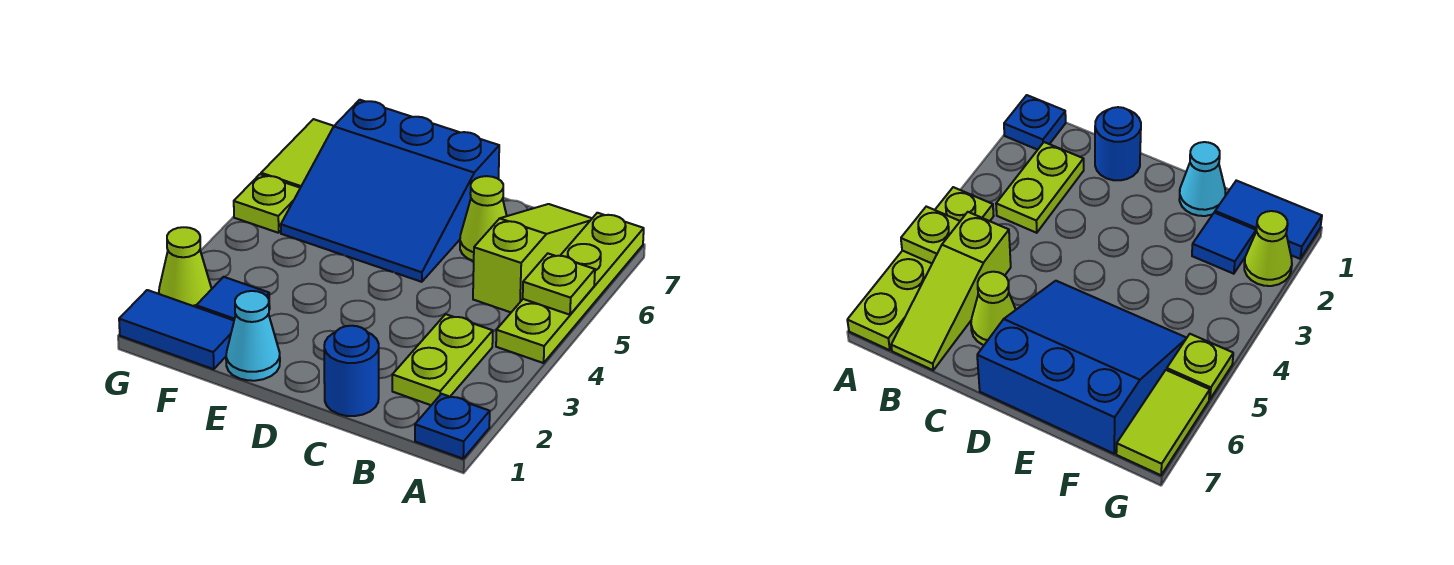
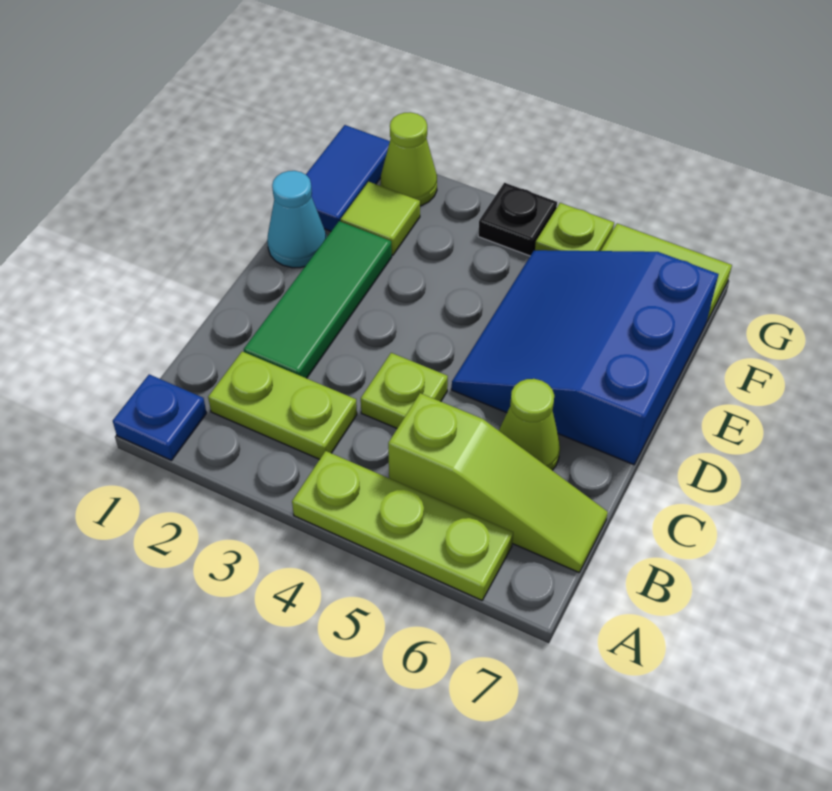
lime 1x4 plate [496,213,644,363] -> lime 1x3 plate [292,451,513,600]
lime 1x1 plate [523,254,595,315] -> lime 1x1 plate moved to [361,353,448,428]
blue 1x1 round brick [324,326,379,416] -> none
none -> green 1x3 tile [244,221,392,378]
blue 1x1 tile [196,277,270,320] -> lime 1x1 tile [340,182,420,255]
none -> black 1x1 plate [478,183,557,256]

